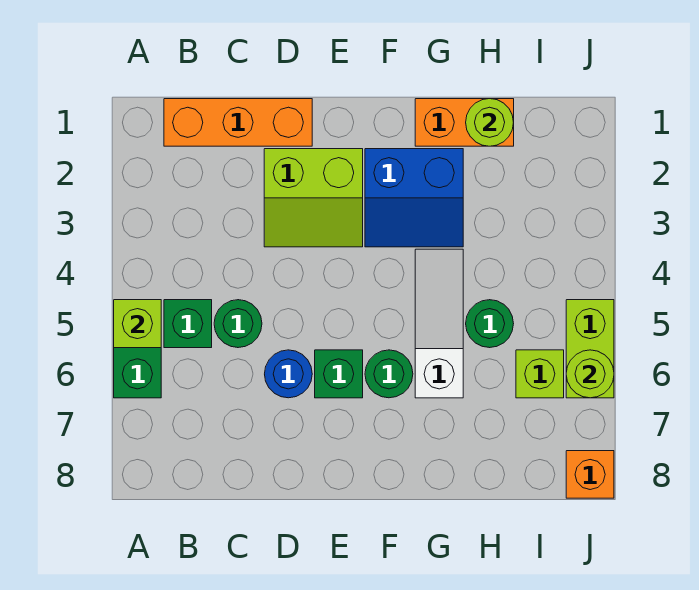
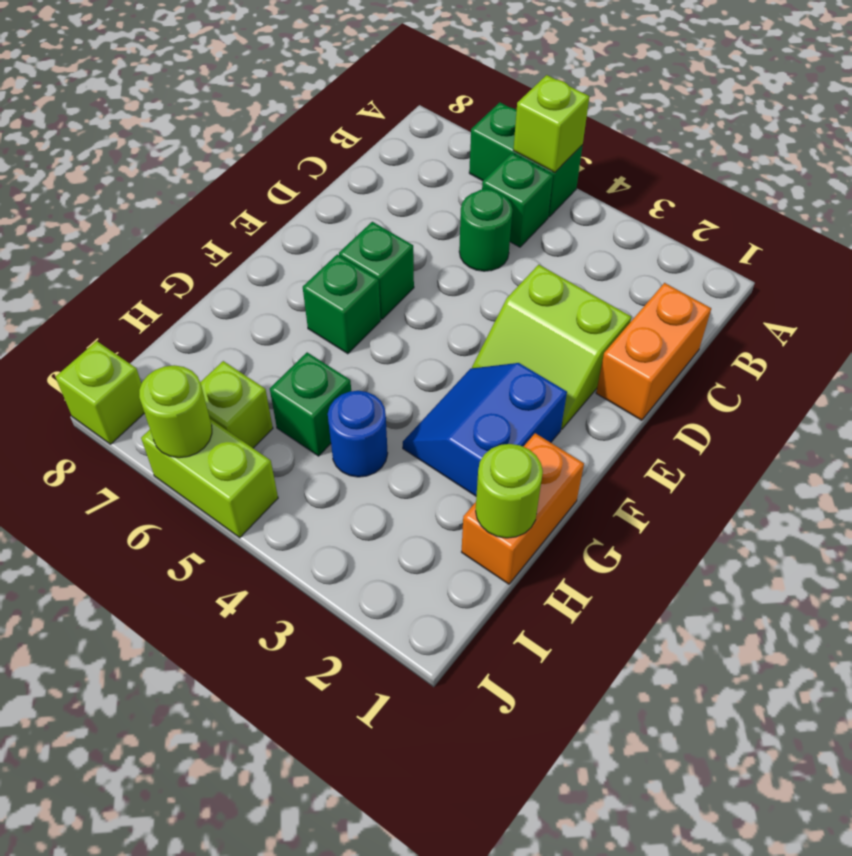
orange 1x3 brick [164,99,312,146] -> orange 1x2 brick [596,283,711,420]
lime 2x2 slope [264,149,363,247] -> lime 2x2 slope turned to [472,265,632,429]
blue 1x1 round brick [265,350,312,398] -> blue 1x1 round brick moved to [328,391,388,477]
green 1x1 round brick [365,350,413,398] -> green 1x1 brick [303,254,381,354]
white 1x3 slope [415,249,463,398] -> none
green 1x1 round brick [466,300,514,348] -> green 1x1 brick [270,352,351,456]
orange 1x1 brick [566,451,614,498] -> lime 1x1 brick [56,341,144,444]

